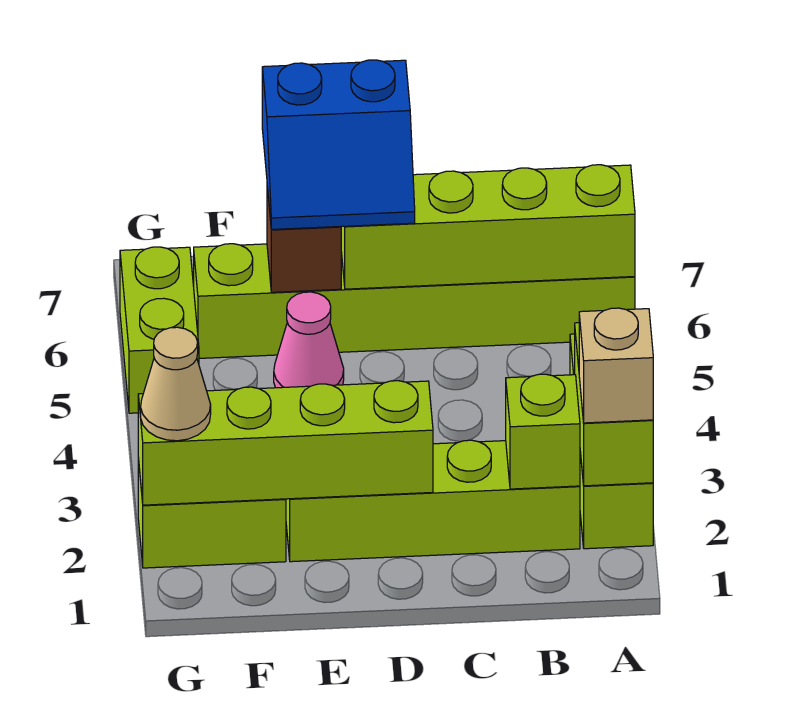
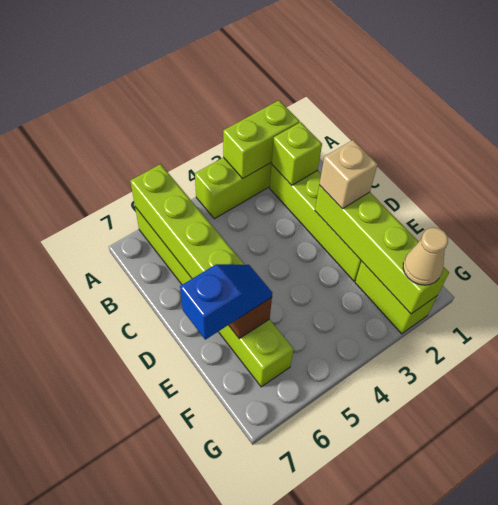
tan 1x1 brick [579,308,653,423] -> tan 1x1 brick moved to [319,140,378,209]
blue 2x2 slope [262,60,415,230] -> blue 1x2 slope [180,264,272,340]
pink 1x1 cone [274,292,344,388] -> none
lime 1x2 brick [120,247,199,413] -> none

